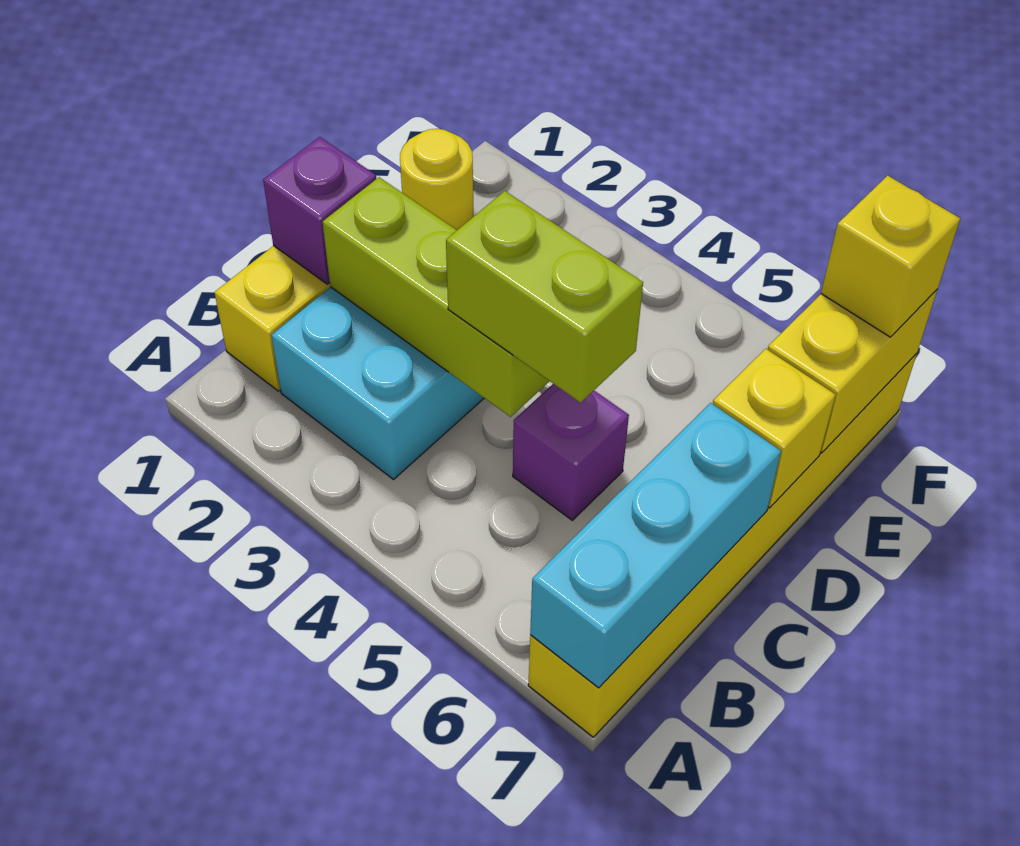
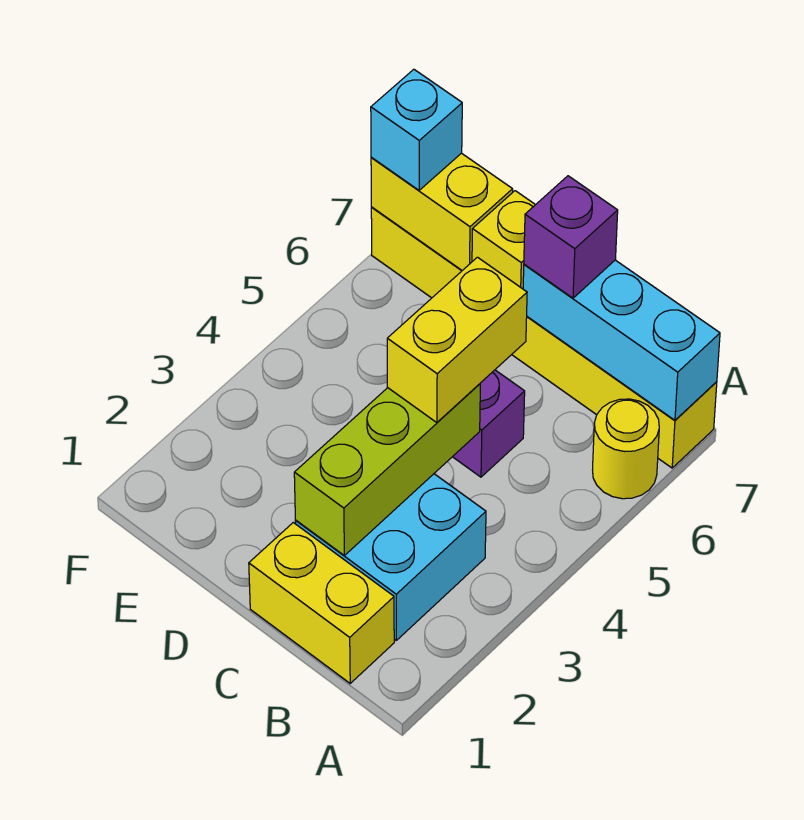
purple 1x1 brick [263,137,376,284] -> purple 1x1 brick moved to [524,176,618,298]
lime 1x2 brick [446,191,643,403] -> yellow 1x2 brick [387,257,527,423]
yellow 1x1 round brick [400,129,473,230] -> yellow 1x1 round brick moved to [593,399,659,499]
yellow 1x1 brick [821,175,960,337] -> cyan 1x1 brick [371,69,462,190]

